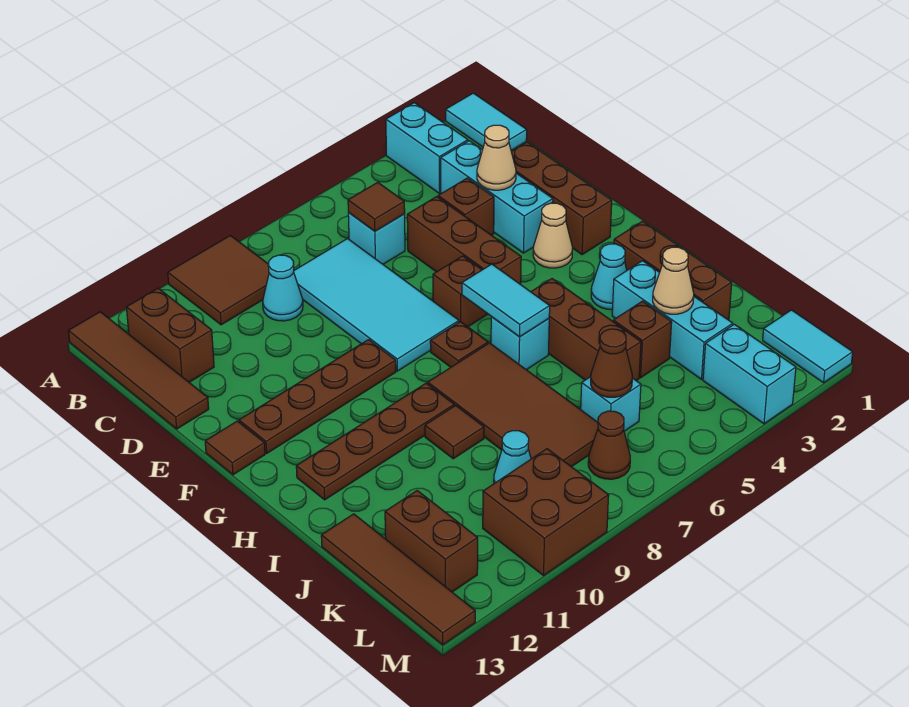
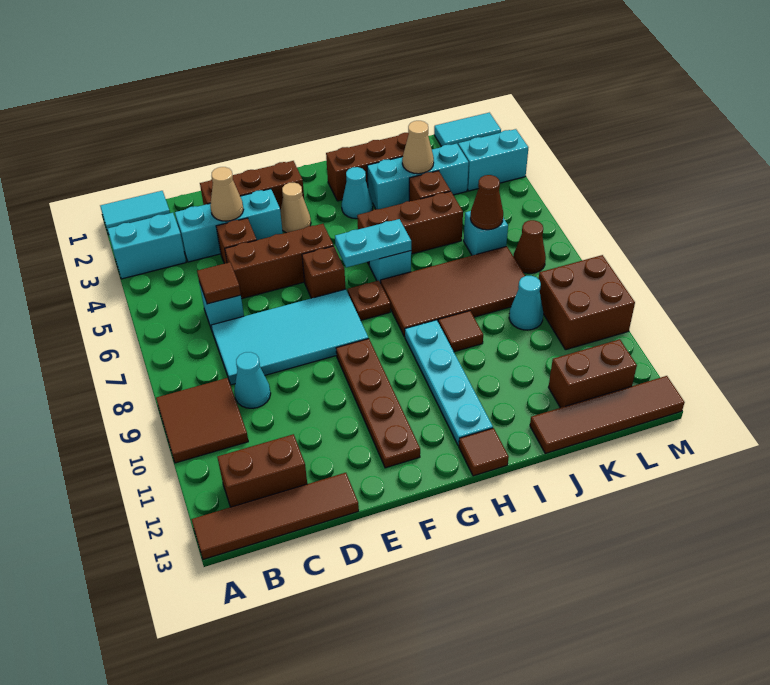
brown 1x1 tile [205,421,265,475] -> brown 1x1 tile moved to [459,428,509,476]
cyan 1x2 tile [462,264,550,337] -> cyan 1x2 plate [335,219,411,267]
brown 1x4 plate [296,383,454,500] -> cyan 1x4 plate [405,320,493,446]

